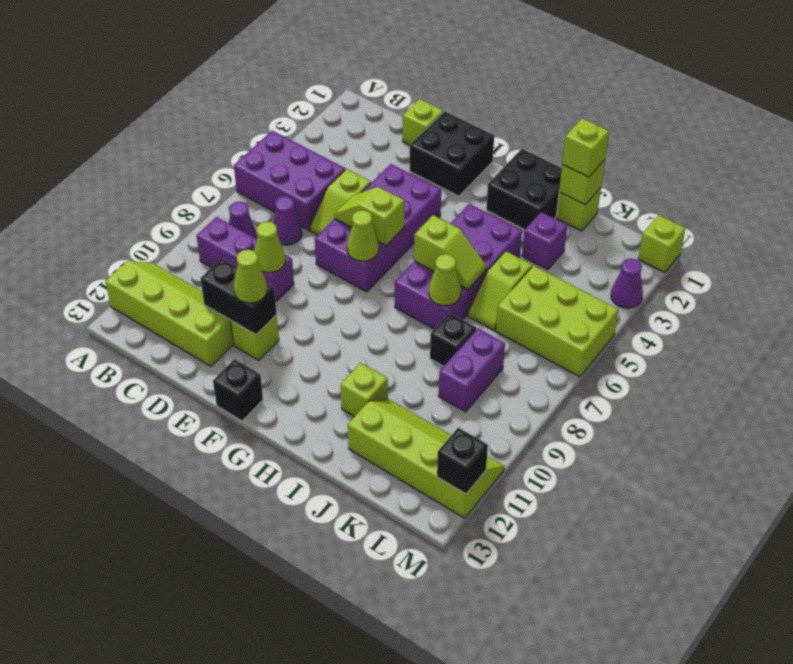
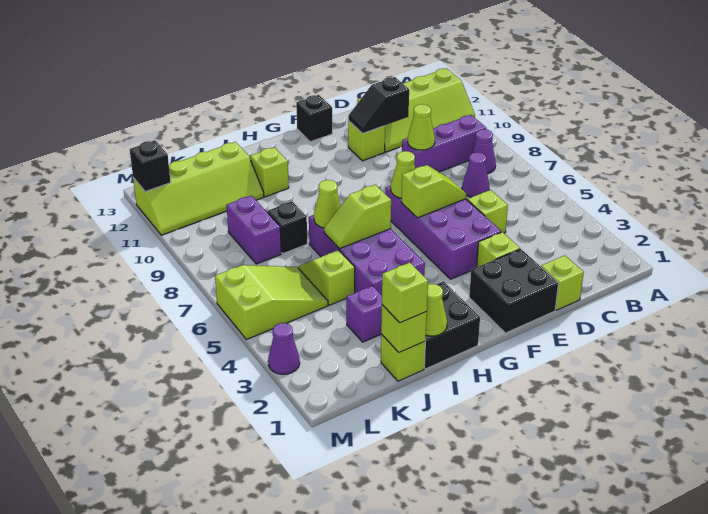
purple 2x3 brick [234,131,345,230] -> none
black 1x2 brick [200,258,277,335] -> black 1x2 slope [348,77,409,134]
lime 1x1 cone [234,250,267,303] -> lime 1x1 cone moved to [426,284,447,336]
lime 2x3 brick [496,265,618,377] -> lime 2x3 slope [215,265,328,340]
lime 1x1 brick [638,215,685,273] -> lime 1x1 brick moved to [477,232,520,267]

